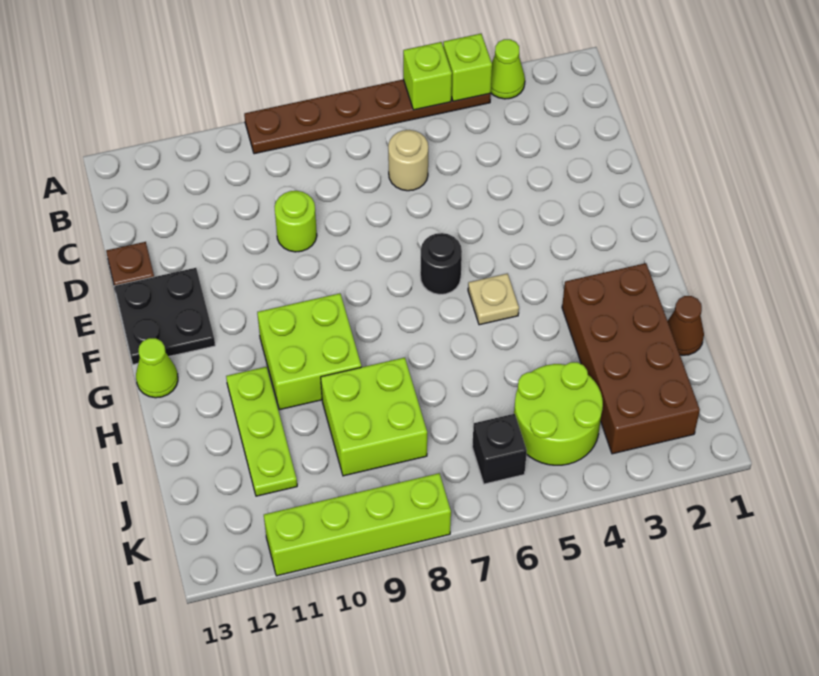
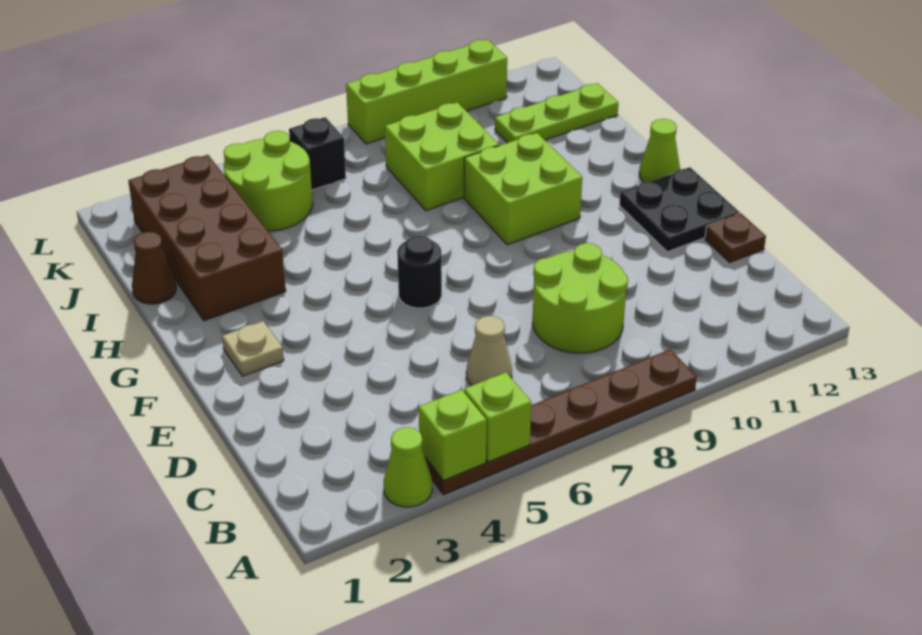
tan 1x1 round brick [388,130,428,191] -> tan 1x1 cone [466,316,512,385]
lime 1x1 round brick [275,191,317,252] -> lime 2x2 round brick [533,243,628,353]
tan 1x1 plate [468,274,519,325] -> tan 1x1 plate moved to [222,321,284,376]
lime 1x3 plate [226,367,297,496] -> lime 1x3 plate turned to [495,83,618,143]

